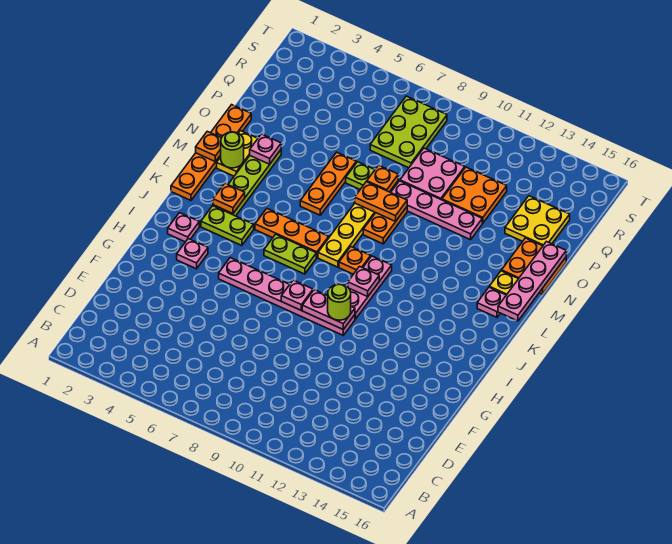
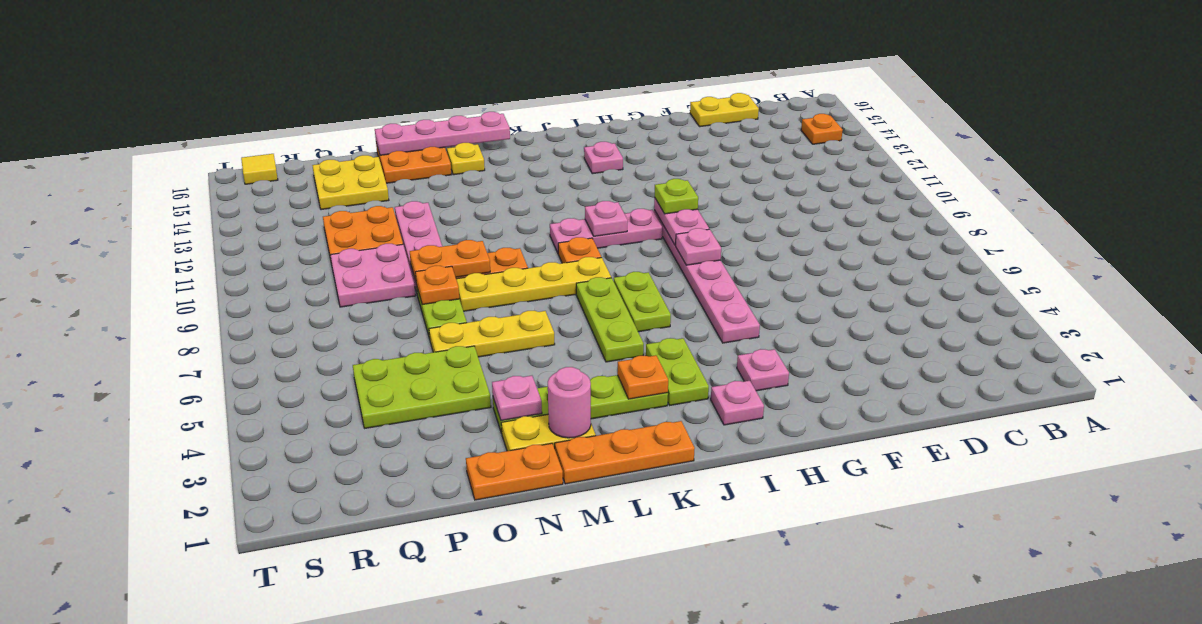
none -> yellow 1x2 plate [690,93,759,127]
lime 1x1 round brick [328,284,351,320] -> lime 1x1 plate [655,179,698,214]
orange 1x3 plate [255,209,329,258] -> lime 1x3 plate [576,277,644,362]
pink 1x1 plate [477,287,506,317] -> pink 1x1 plate moved to [584,142,623,174]
orange 1x1 plate [196,131,221,162] -> orange 1x1 plate moved to [801,114,843,144]
lime 1x1 round brick [221,132,244,168] -> pink 1x1 round brick [548,367,591,438]
orange 1x3 plate [300,152,356,215] -> yellow 1x3 plate [429,311,555,357]
orange 1x2 plate [355,182,407,221] -> orange 1x2 plate turned to [410,240,490,281]
lime 2x3 plate [370,96,447,168] -> lime 2x3 plate moved to [353,346,491,428]
none -> yellow 1x1 tile [241,154,278,184]

